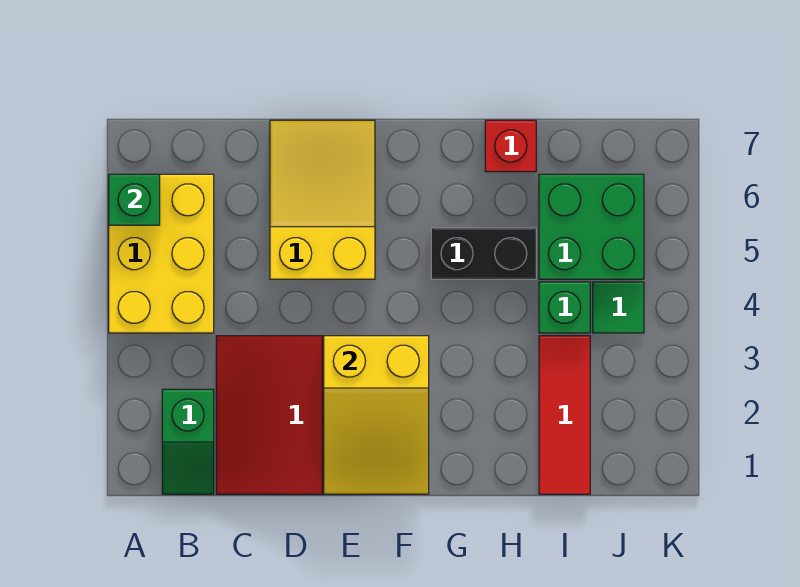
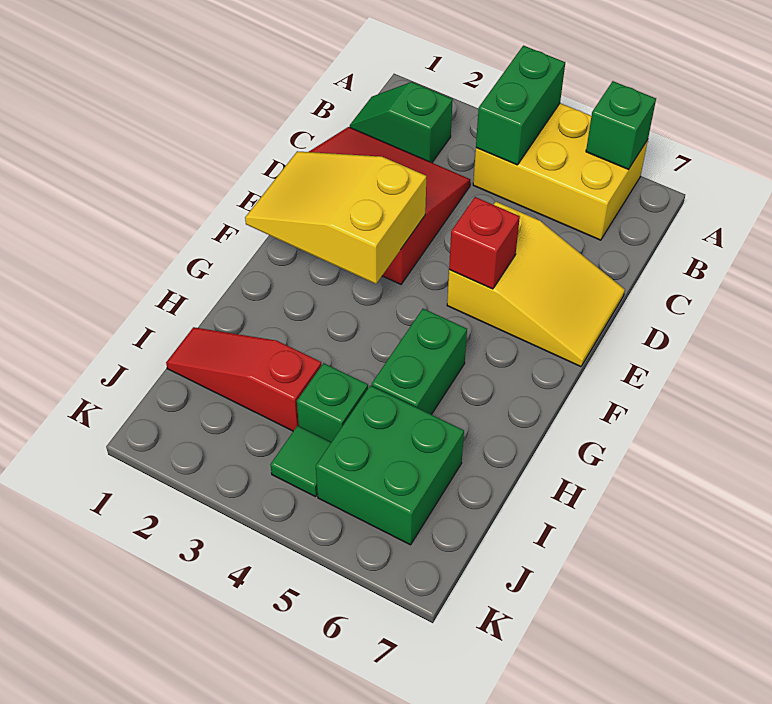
none -> green 1x2 brick [476,46,565,165]
black 1x2 brick [431,228,536,279] -> green 1x2 brick [372,309,467,415]
red 1x1 brick [485,120,536,172] -> red 1x1 brick moved to [449,197,520,289]
red 1x3 tile [539,336,590,494] -> red 1x3 slope [166,327,322,431]

